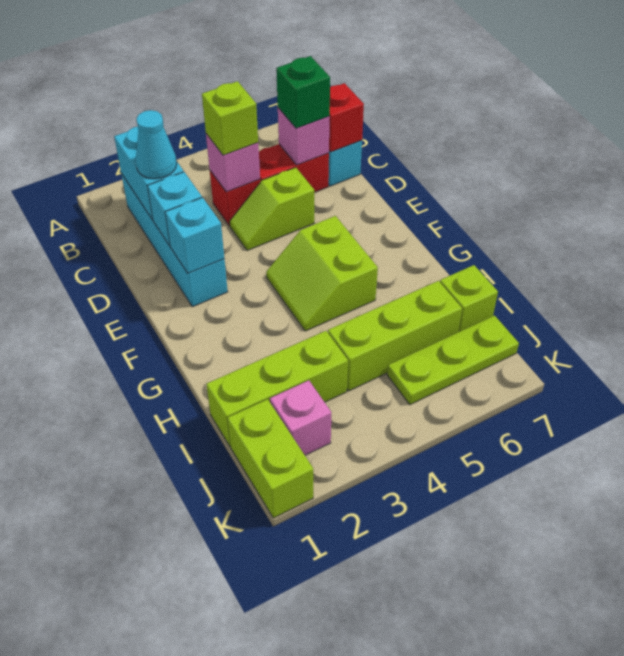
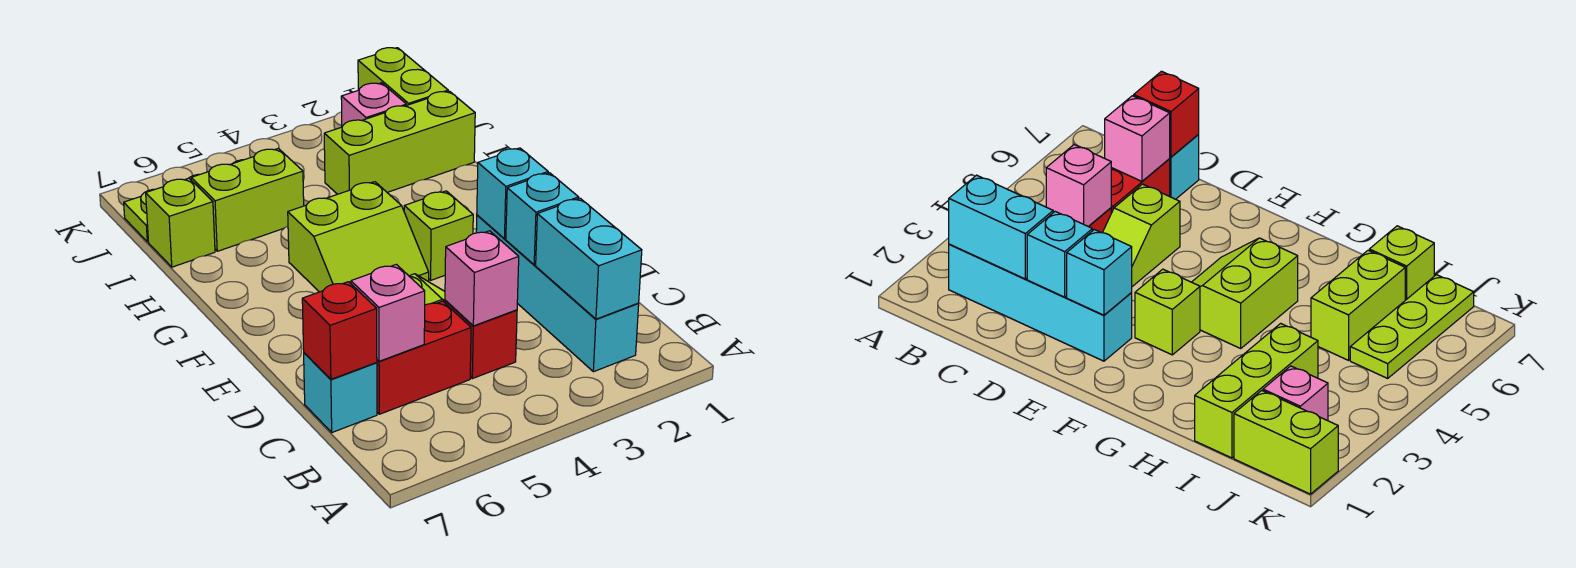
cyan 1x1 cone [136,110,177,179] -> none
lime 1x1 brick [202,81,258,155] -> lime 1x1 brick moved to [404,191,473,280]
green 1x1 brick [276,56,330,128] -> none
lime 2x2 slope [266,216,378,331] -> lime 2x2 slope turned to [288,182,429,292]
lime 1x3 brick [328,281,462,391] -> lime 1x2 brick [191,148,304,251]

